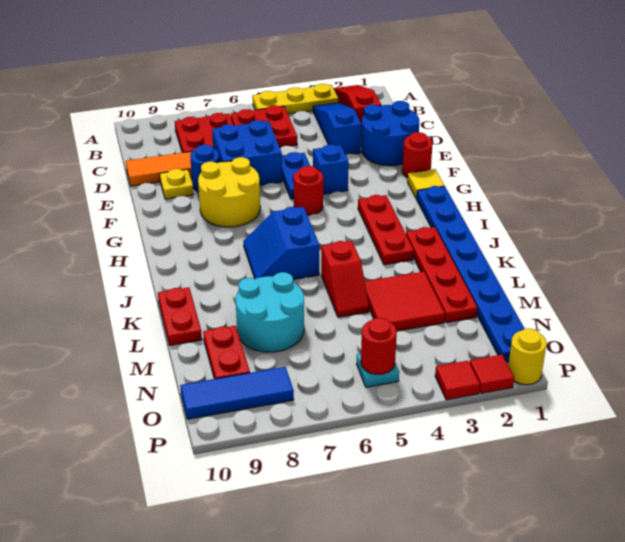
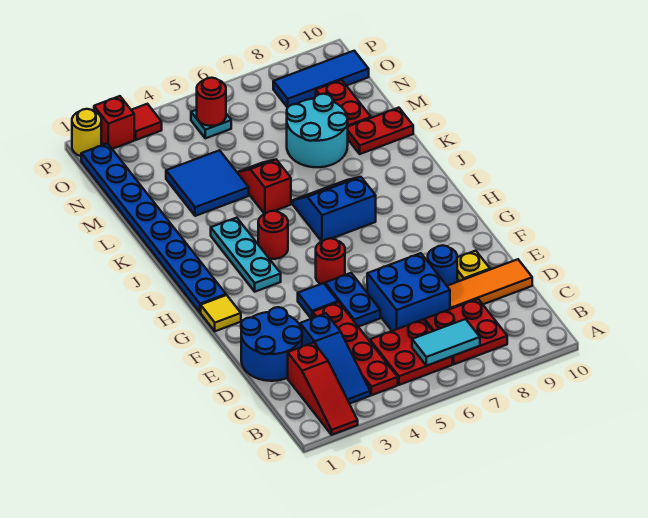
yellow 1x3 plate [252,84,338,114] -> none
none -> cyan 1x2 tile [412,319,480,366]
red 1x1 round brick [402,132,433,178] -> red 1x1 round brick moved to [258,211,288,259]
blue 1x1 brick [313,145,349,194] -> blue 1x1 tile [298,283,338,319]
yellow 2x2 round brick [198,157,260,227] -> none
red 1x3 plate [358,195,414,265] -> cyan 1x3 plate [211,218,281,292]
blue 2x2 slope [243,207,319,279] -> blue 2x2 slope turned to [293,177,376,241]
red 1x4 plate [406,227,477,323] -> red 1x4 plate moved to [313,302,398,395]
red 1x2 plate [158,287,202,346] -> red 1x2 plate turned to [348,108,413,154]
red 2x2 tile [365,272,445,331] -> blue 2x2 tile [166,150,249,216]
red 1x1 tile [470,355,514,393] -> red 1x1 brick [94,96,134,149]

